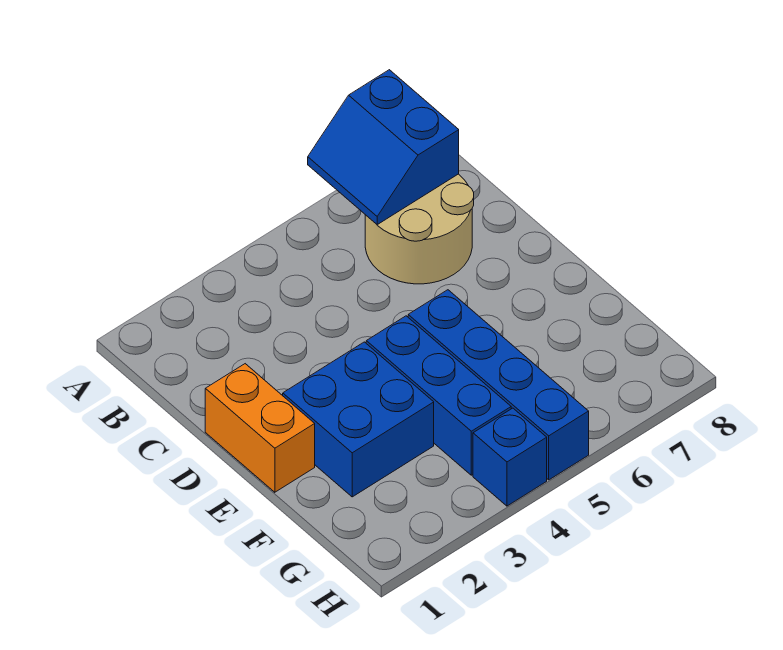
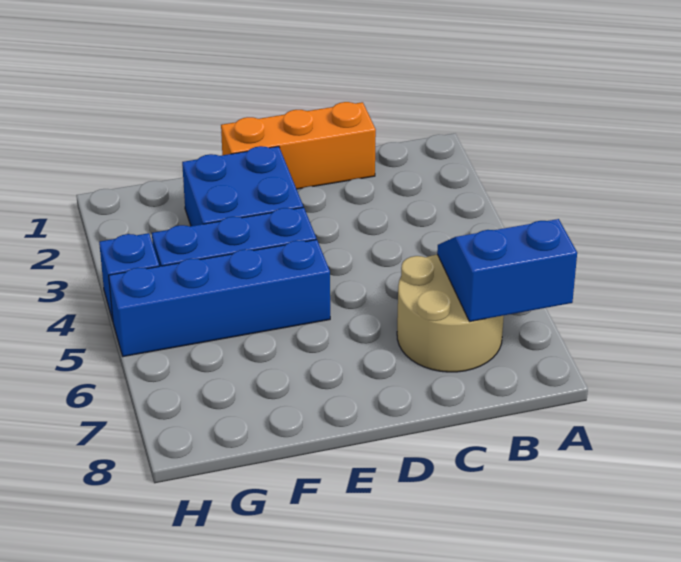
orange 1x2 brick [205,364,315,492] -> orange 1x3 brick [221,102,376,189]

